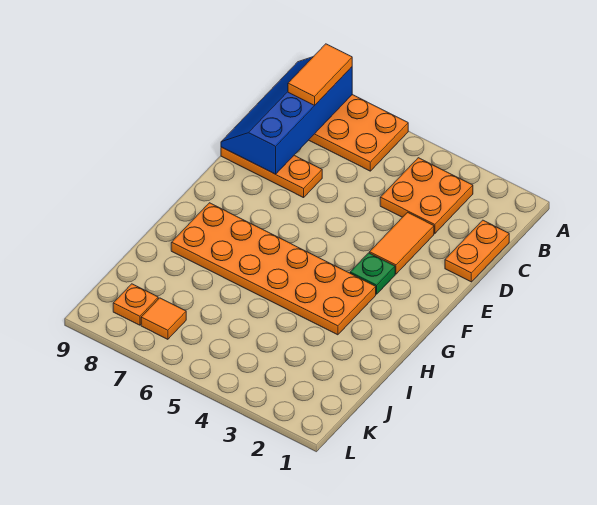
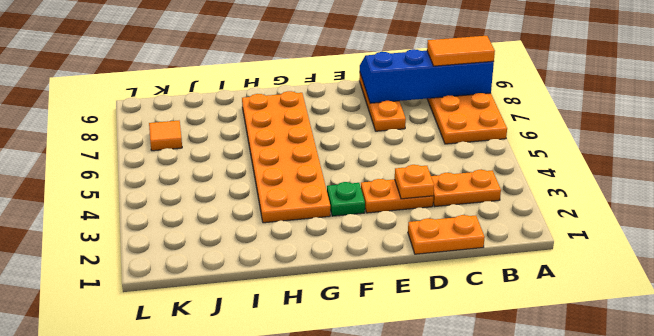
orange 2x2 plate [380,158,473,234] -> orange 1x2 plate [431,170,501,206]
orange 1x2 tile [370,212,434,274] -> orange 1x2 plate [361,179,433,213]
orange 1x1 plate [113,284,158,325] -> orange 1x1 plate moved to [395,165,434,199]

